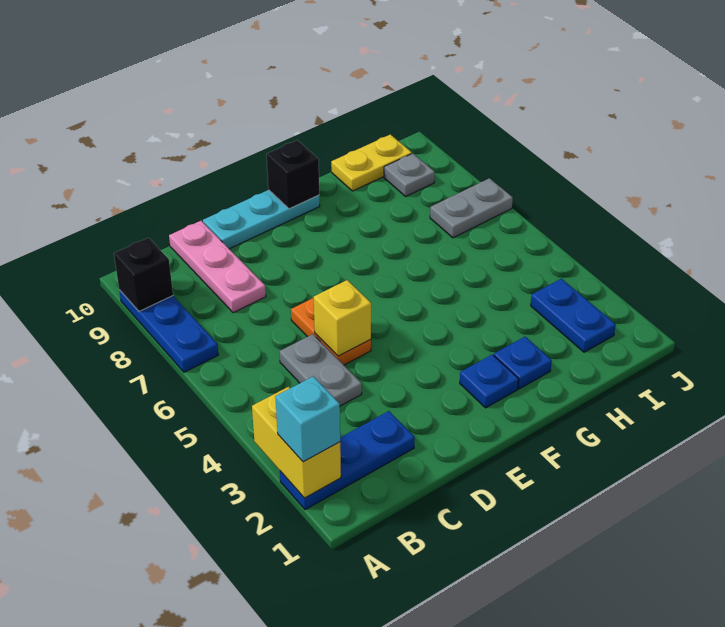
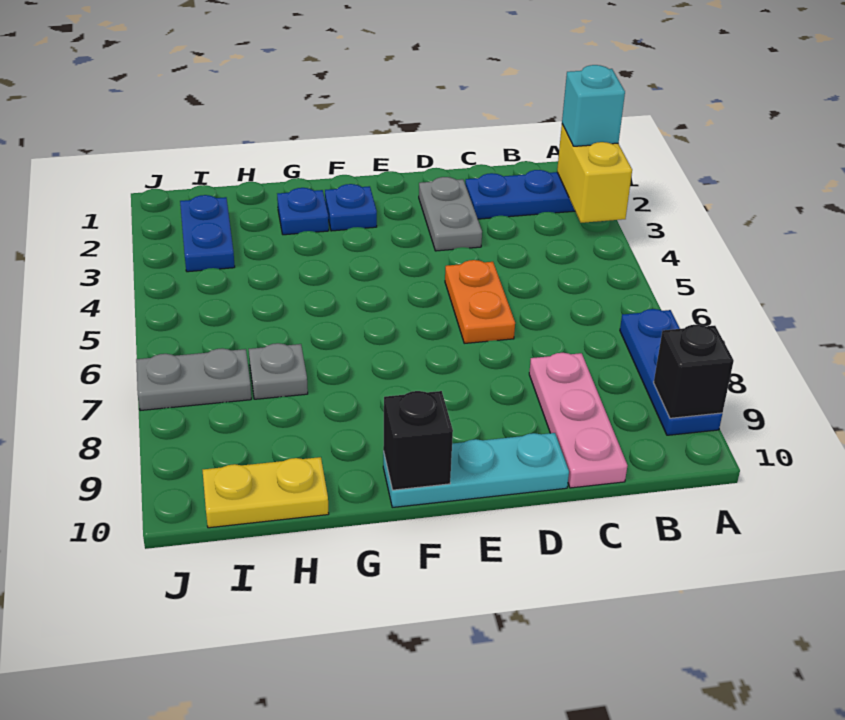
grey 1x2 plate [279,334,362,406] -> grey 1x2 plate moved to [419,177,482,251]
yellow 1x1 brick [314,280,371,356] -> none
grey 1x1 plate [384,153,435,196] -> grey 1x1 plate moved to [249,343,308,399]

